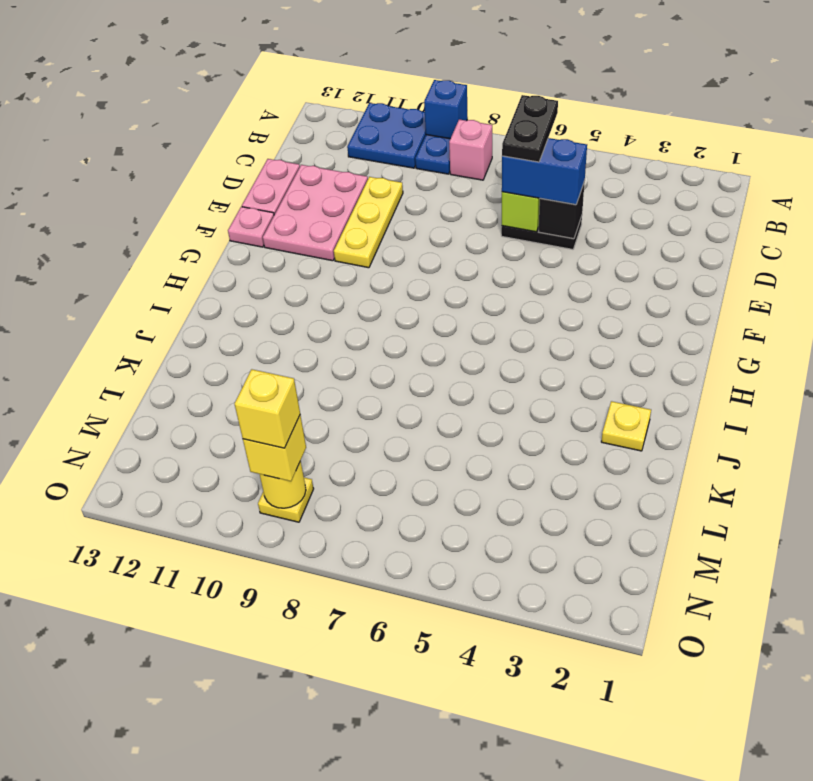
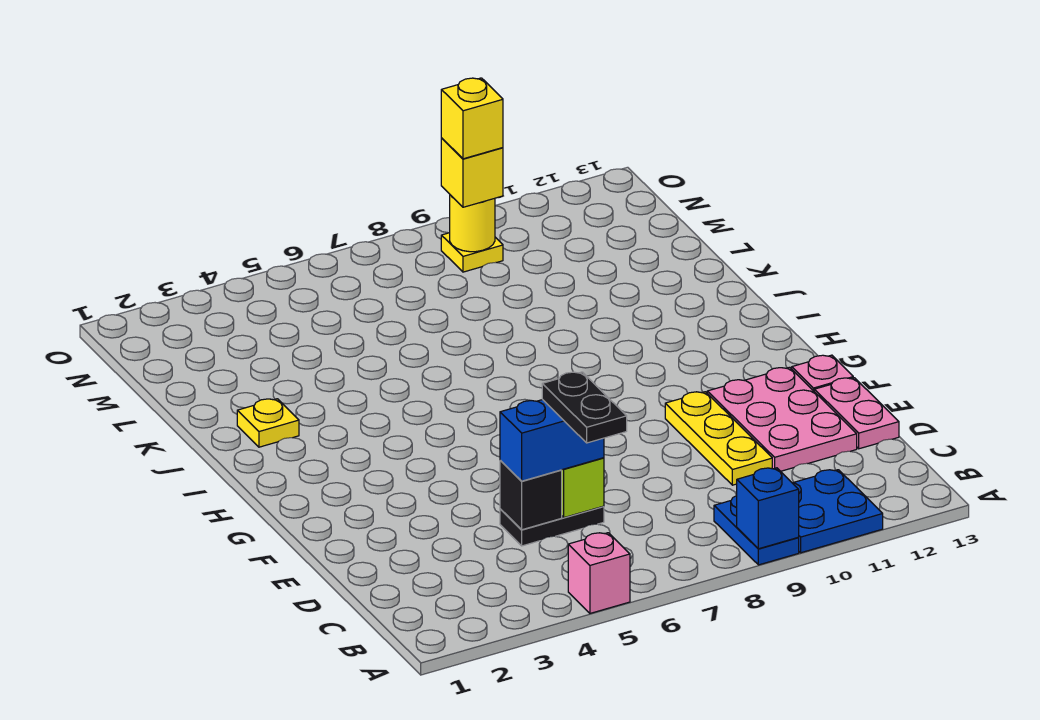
pink 1x1 brick [449,119,492,180] -> pink 1x1 brick moved to [568,533,630,613]

